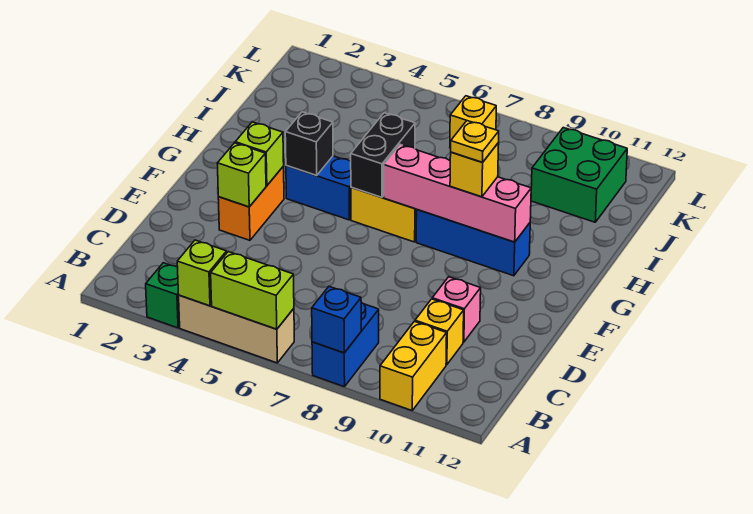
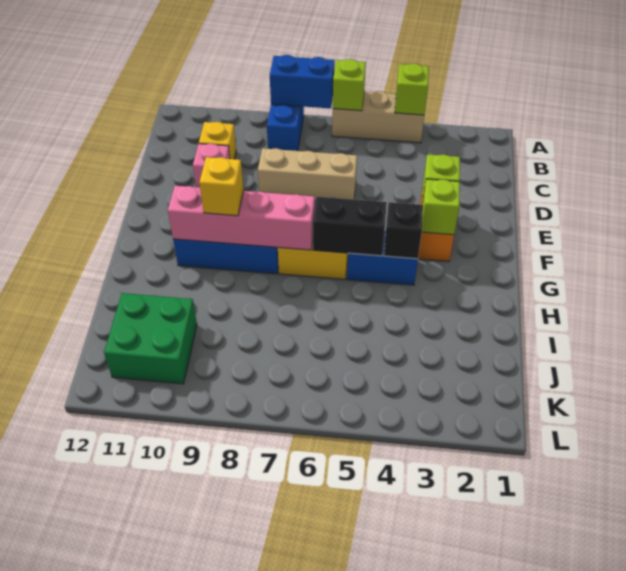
green 1x1 brick [146,263,180,328] -> none
lime 1x2 brick [211,252,294,329] -> lime 1x1 brick [333,59,366,111]
blue 1x1 brick [312,286,361,353] -> blue 1x2 brick [270,55,334,108]
yellow 1x2 brick [380,321,447,410] -> none
none -> tan 1x3 brick [258,148,357,201]
black 1x2 brick [351,113,415,198] -> black 1x2 brick turned to [313,197,387,256]
yellow 1x1 plate [451,121,499,162] -> none
yellow 1x1 brick [450,96,496,148] -> none

